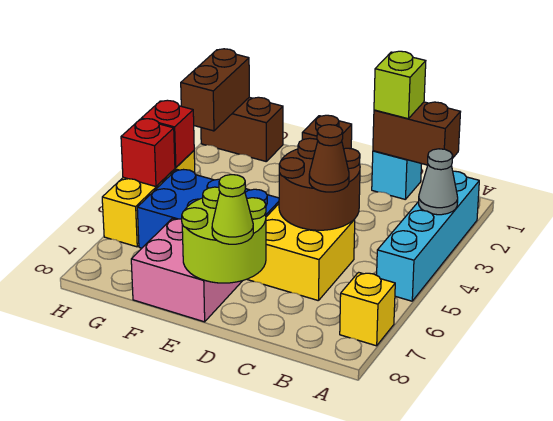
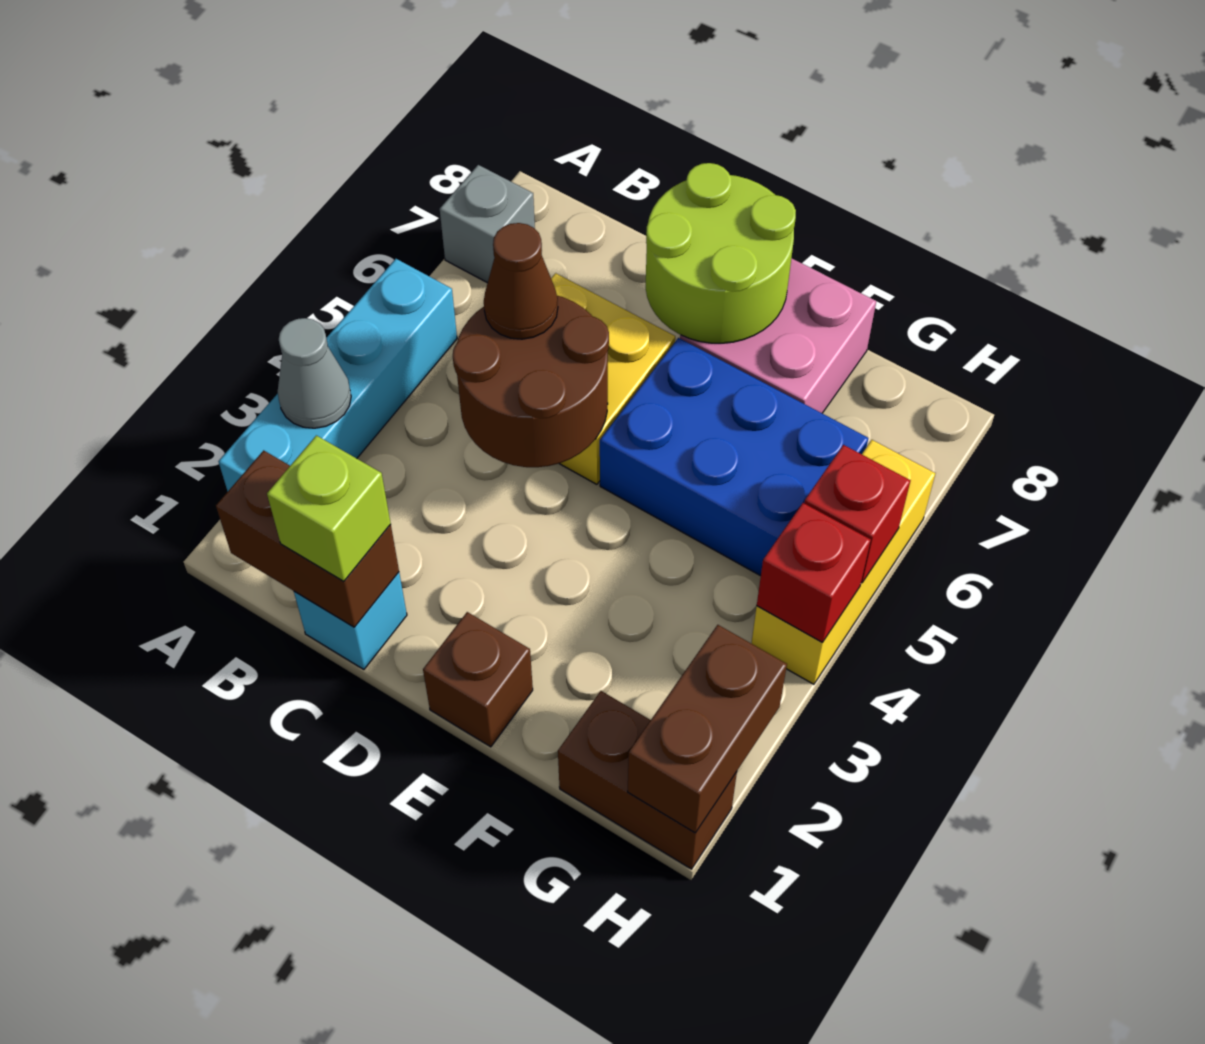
yellow 1x1 brick [340,272,395,346] -> grey 1x1 brick [440,165,535,283]
lime 1x1 cone [212,175,253,244] -> none

